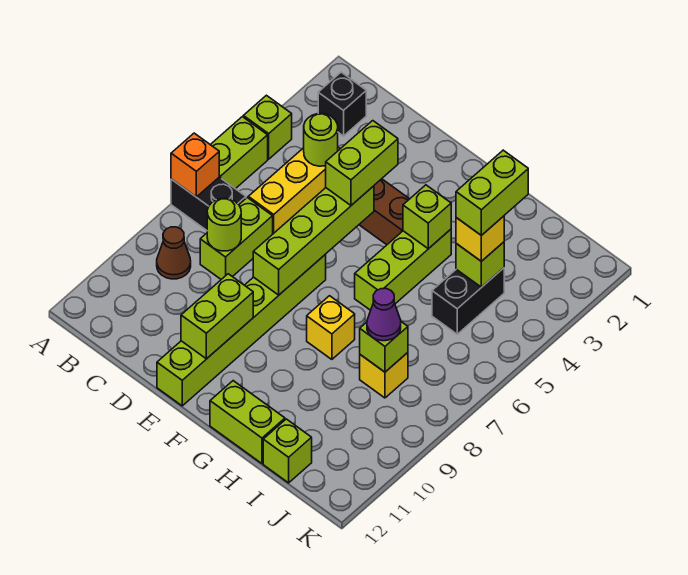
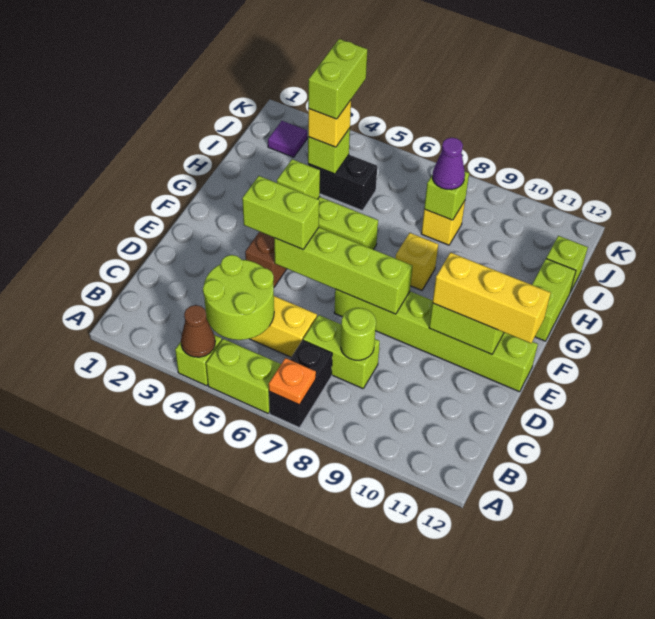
orange 1x1 brick [171,133,219,197] -> orange 1x1 plate [269,358,316,405]
black 1x1 brick [318,72,366,136] -> none
brown 1x1 cone [157,227,191,279] -> brown 1x1 cone moved to [181,305,215,357]
lime 1x1 round brick [304,114,338,166] -> lime 2x2 round brick [203,255,274,340]
none -> yellow 1x3 brick [433,253,550,343]
lime 1x2 brick [456,150,528,235] -> lime 1x2 brick turned to [308,39,367,119]
none -> purple 1x1 tile [268,121,307,157]

